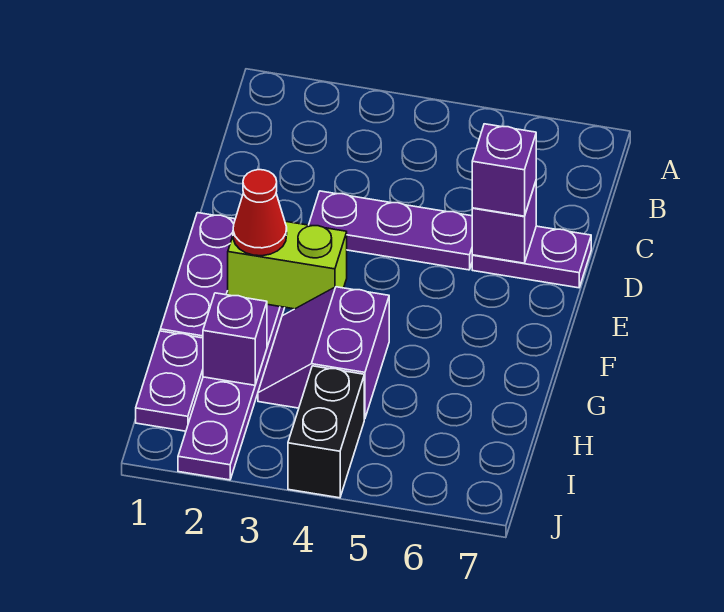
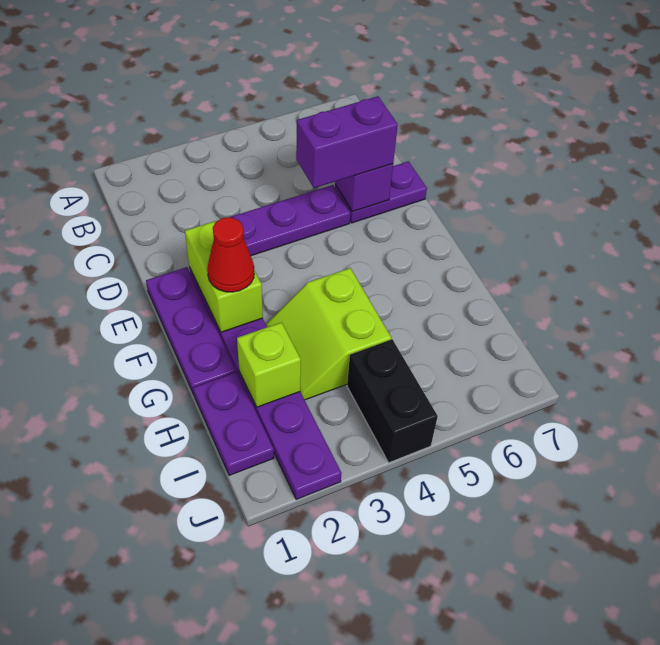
purple 1x1 brick [472,124,536,216] -> purple 1x2 brick [296,96,398,188]
lime 1x2 brick [228,221,347,309] -> lime 1x2 brick turned to [185,220,263,332]
purple 2x2 slope [258,287,389,419] -> lime 2x2 slope [266,268,391,400]
purple 1x1 brick [203,293,267,385] -> lime 1x1 brick [237,322,301,407]

